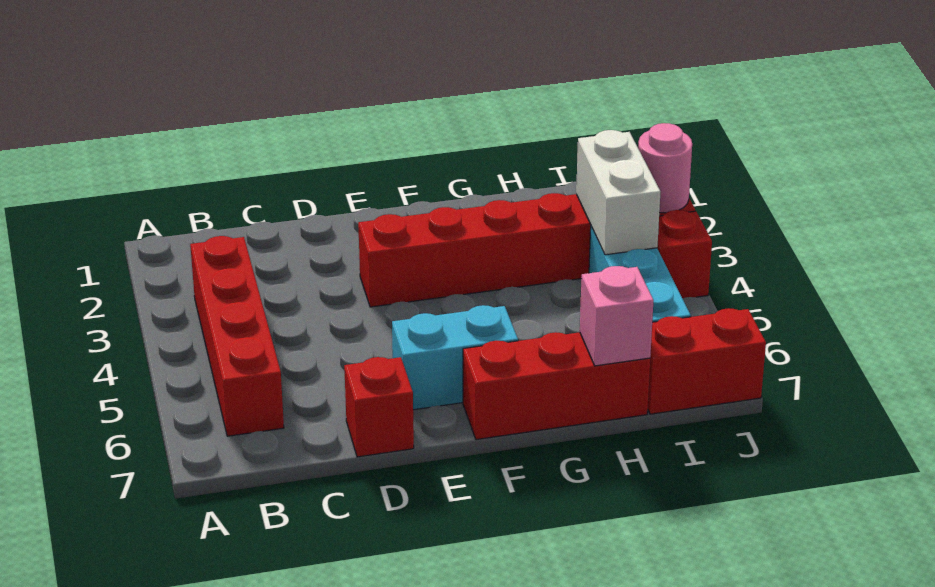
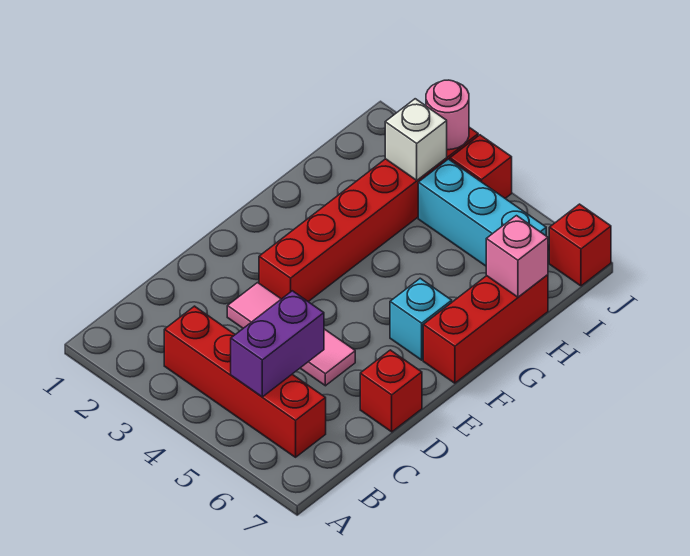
none -> purple 1x2 brick [231,291,324,397]
none -> pink 1x3 tile [227,283,355,386]
cyan 1x2 brick [392,305,518,410] -> cyan 1x1 brick [390,278,452,360]
white 1x2 brick [576,130,660,255] -> white 1x1 brick [385,99,447,180]
red 1x2 brick [648,308,766,414] -> red 1x1 brick [549,204,611,286]

